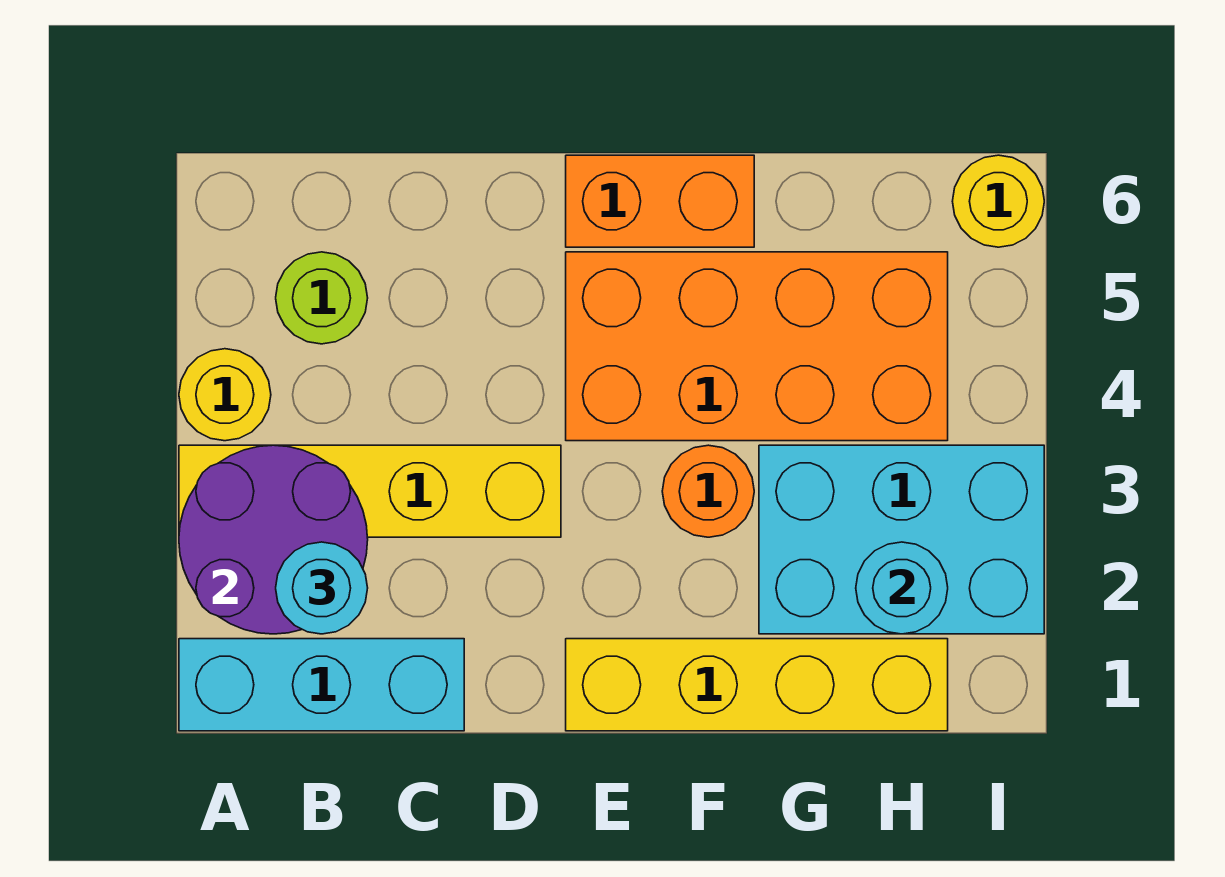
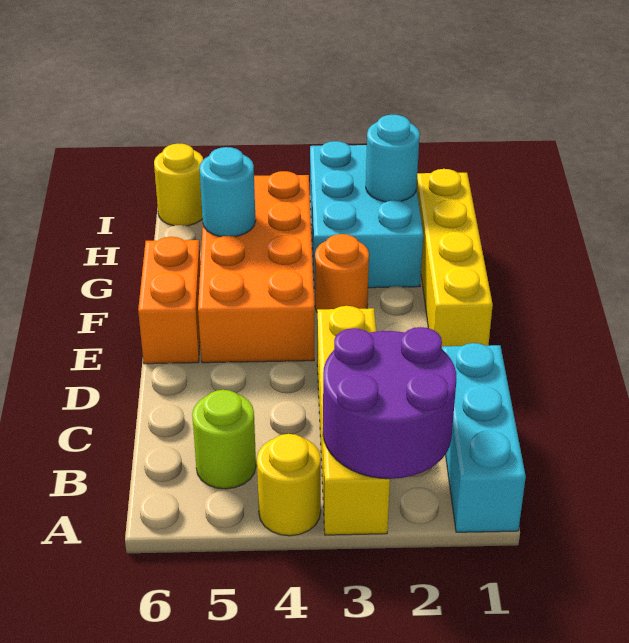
cyan 1x1 round brick [276,542,368,634] -> cyan 1x1 round brick moved to [199,147,256,237]

